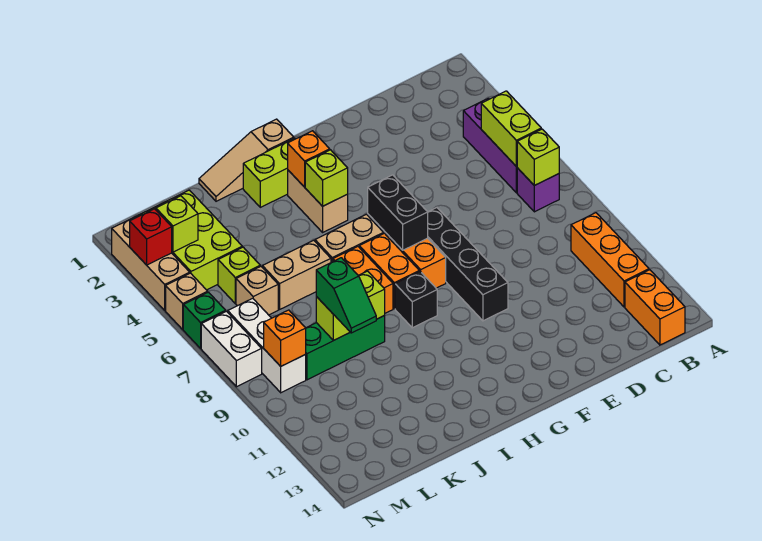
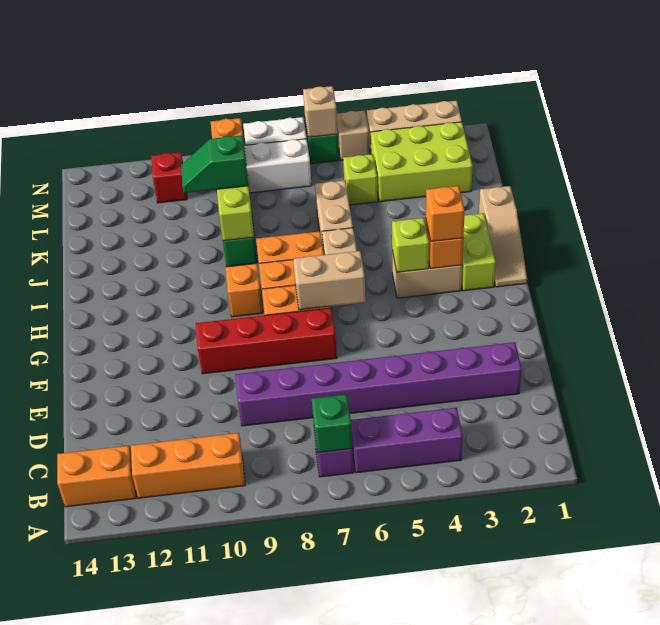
lime 1x2 brick [481,91,541,166] -> none
lime 1x1 brick [517,129,559,185] -> green 1x1 brick [312,394,352,453]
none -> purple 1x8 brick [235,342,522,426]
black 1x4 brick [428,208,508,321] -> red 1x4 brick [196,308,337,374]
black 1x2 brick [368,175,428,250] -> tan 1x2 brick [293,251,366,310]
tan 1x3 slope [199,119,294,201] -> tan 1x3 slope turned to [479,186,527,287]
none -> orange 1x1 brick [426,186,465,241]
black 1x1 brick [395,272,437,328] -> orange 1x1 brick [225,264,263,317]
tan 1x1 brick [236,266,278,315] -> tan 1x1 brick moved to [303,86,338,137]
lime 1x1 brick [156,196,198,252] -> none
red 1x1 brick [130,209,172,265] -> red 1x1 brick moved to [151,152,187,203]

